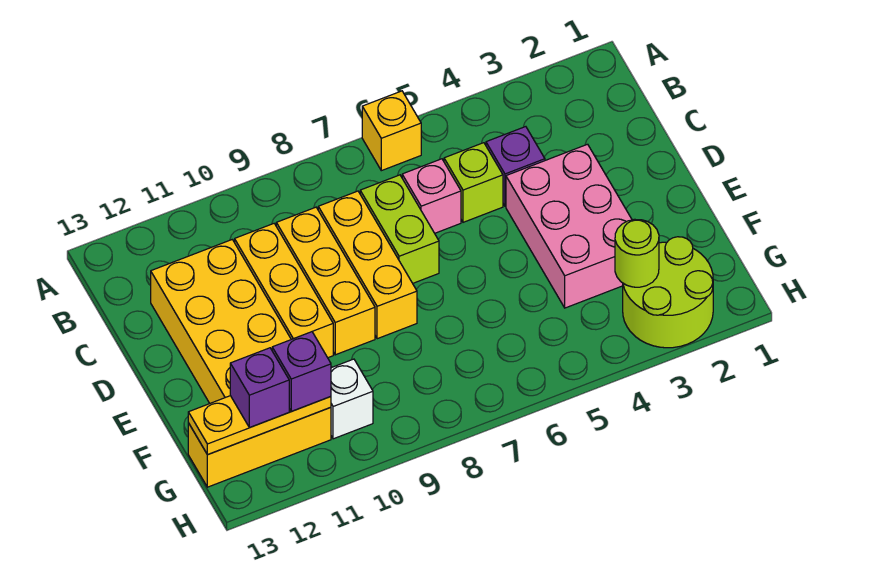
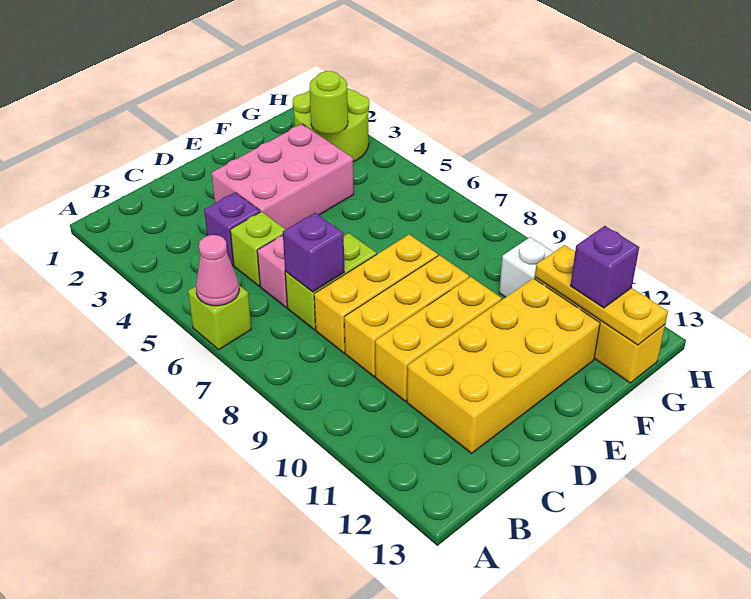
yellow 1x1 brick [362,91,421,171] -> lime 1x1 brick [188,285,251,350]
none -> pink 1x1 cone [196,235,239,306]
purple 1x1 brick [272,332,331,411] -> purple 1x1 brick moved to [283,213,344,292]

